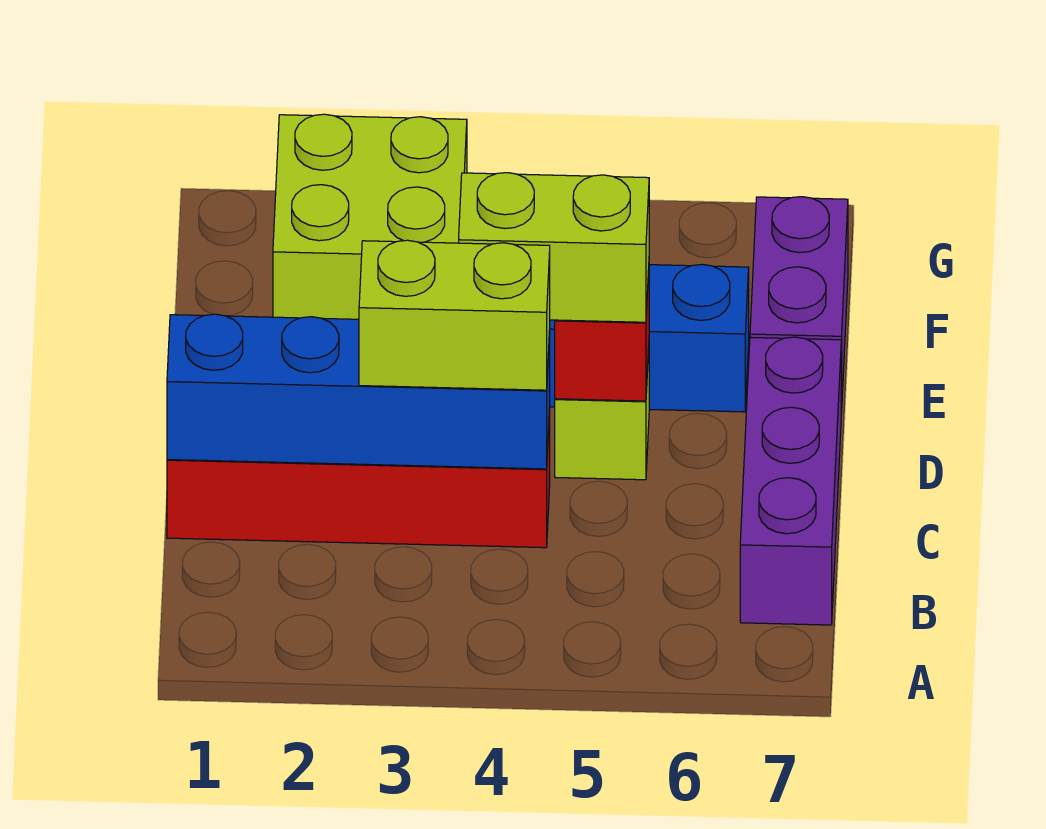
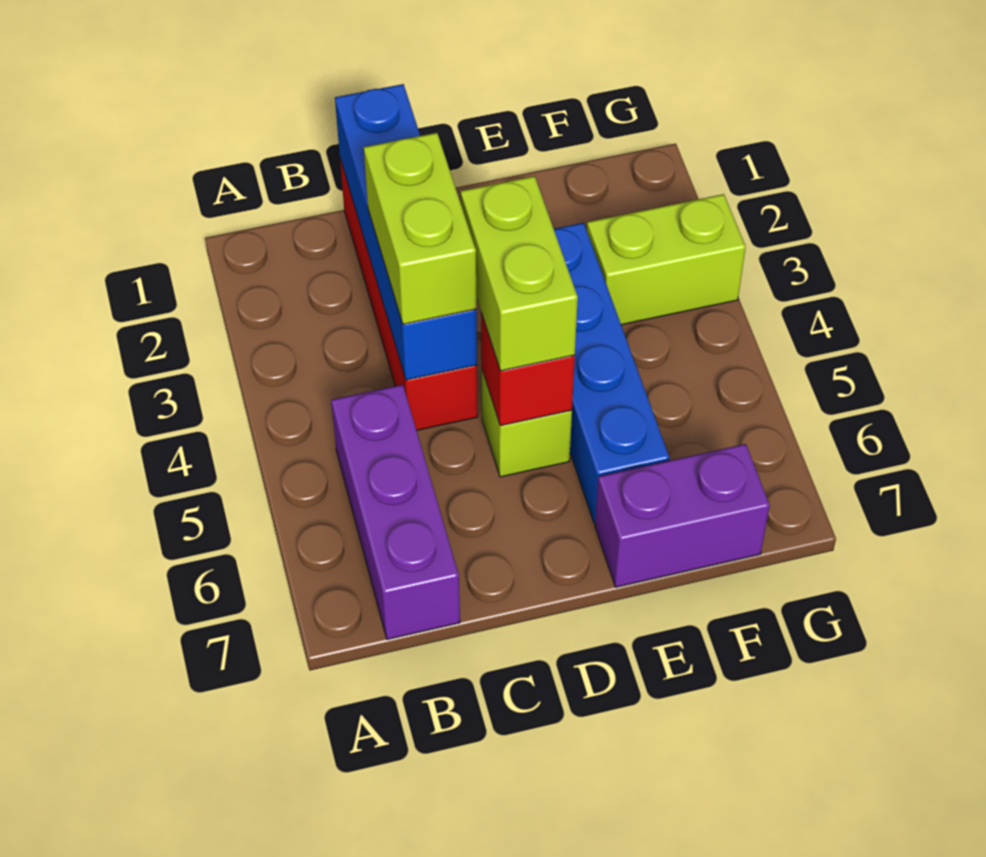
purple 1x3 brick [740,337,841,625] -> purple 1x3 brick turned to [331,385,460,640]
lime 2x2 brick [273,114,467,319] -> lime 1x2 brick [587,194,746,325]

